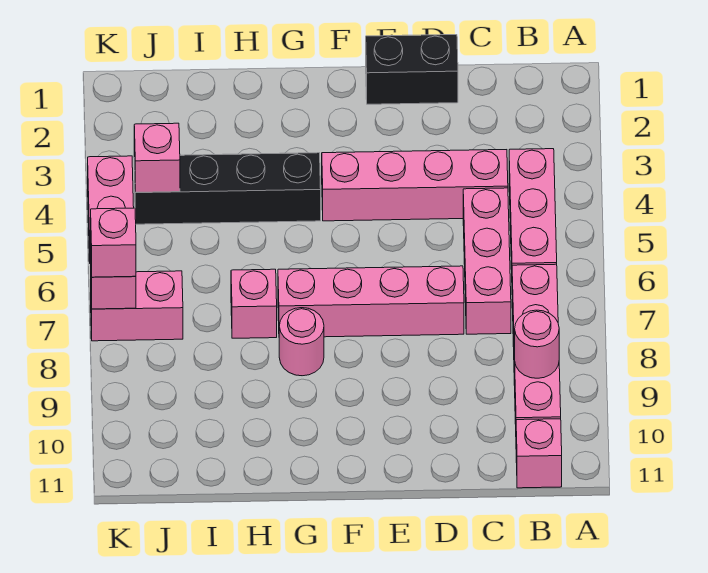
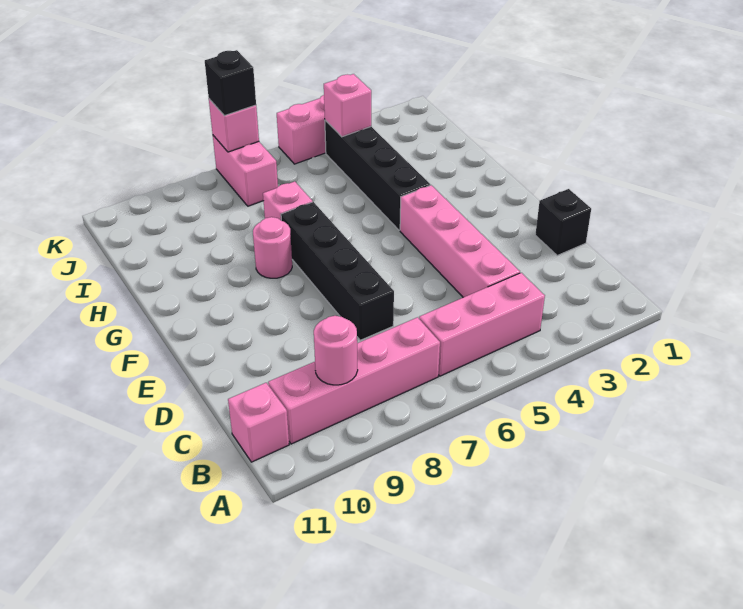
pink 1x3 brick [463,188,511,334] -> none
black 1x2 brick [366,35,458,104] -> black 1x1 brick [535,189,591,255]
pink 1x4 brick [278,266,464,337] -> black 1x4 brick [281,202,394,340]
pink 1x1 brick [91,208,136,277] -> black 1x1 brick [205,50,256,116]

